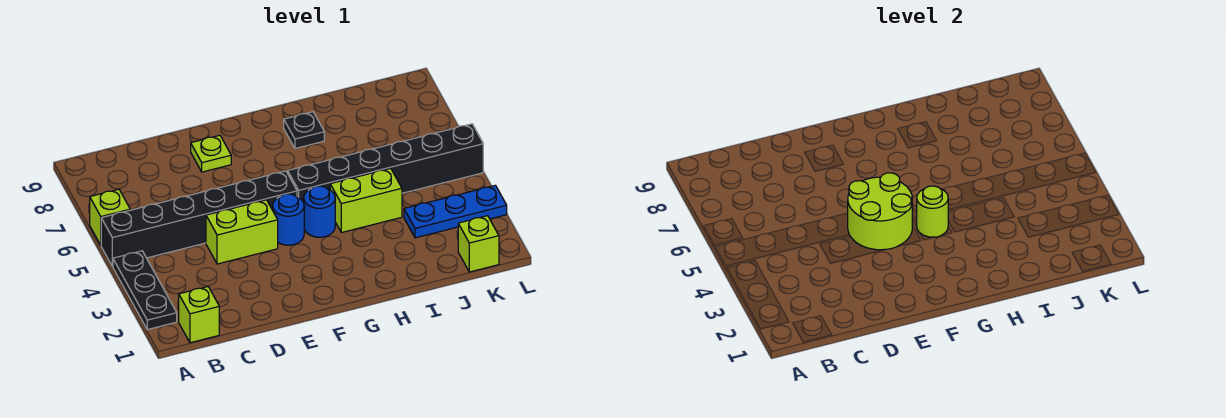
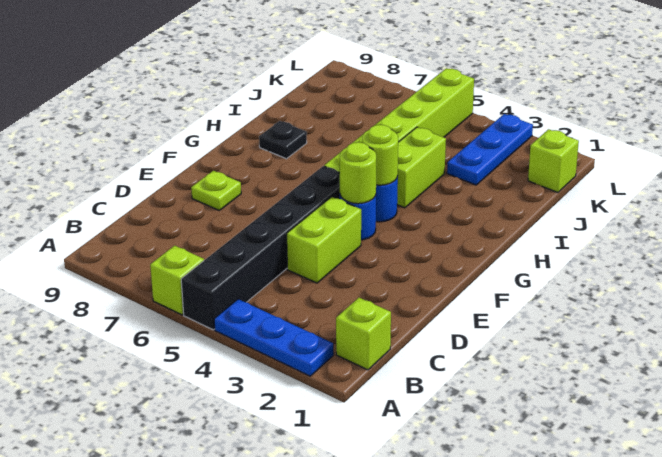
black 1x3 plate [113,251,177,330] -> blue 1x3 plate [214,299,334,376]
lime 2x2 round brick [848,173,912,250] -> lime 1x1 round brick [340,142,376,204]
black 1x6 brick [288,124,483,202] -> lime 1x6 brick [324,68,474,173]

